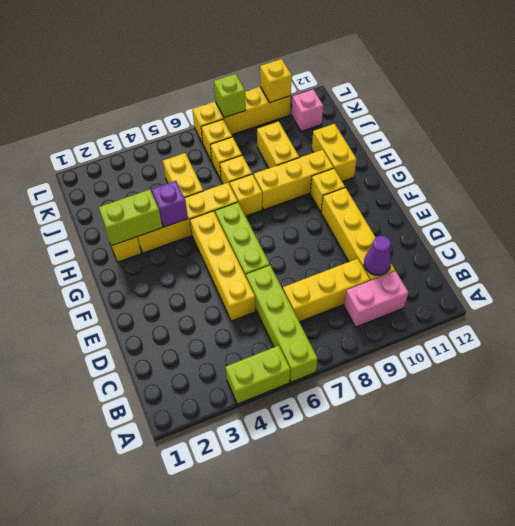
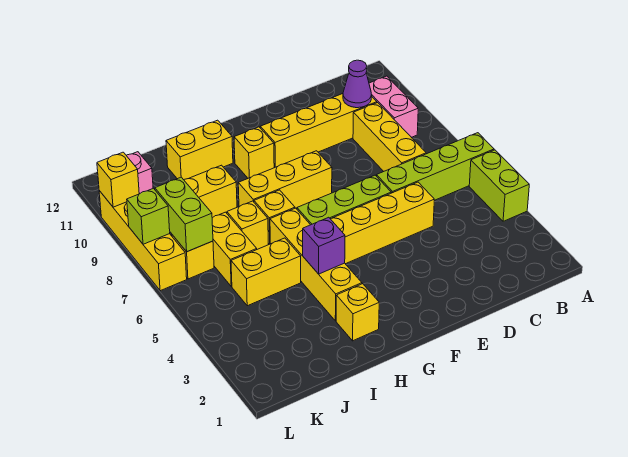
lime 1x2 brick [99,189,163,245] -> lime 1x2 brick moved to [155,177,213,252]
yellow 1x3 brick [254,150,334,210] -> yellow 1x3 brick turned to [238,151,332,209]
yellow 1x1 brick [210,137,242,179] -> yellow 1x2 brick [212,212,257,286]

